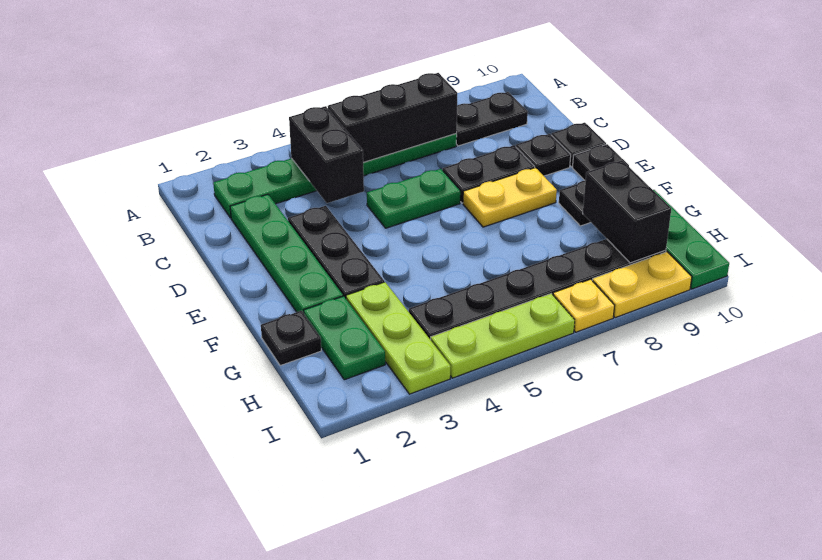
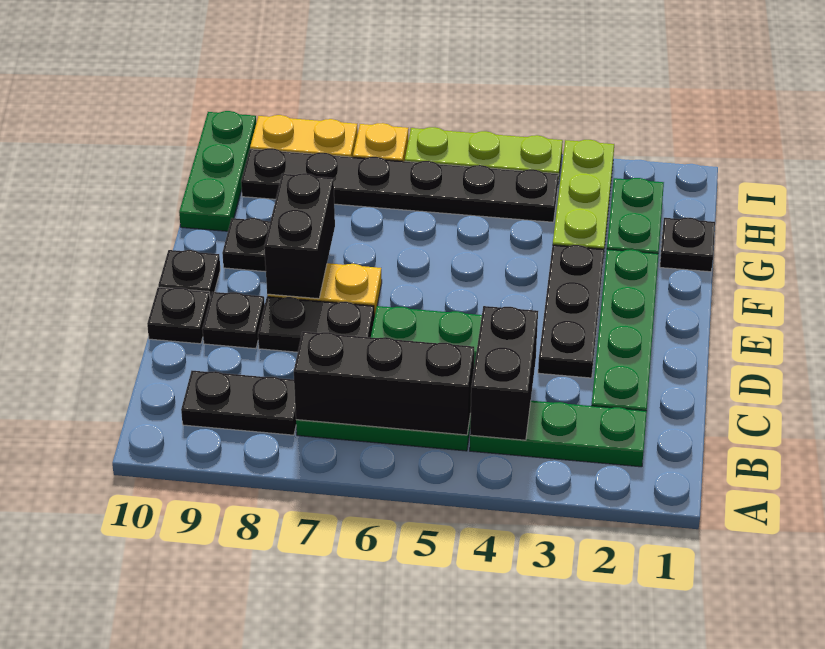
black 1x2 brick [583,160,671,263] -> black 1x2 brick moved to [264,173,335,299]

